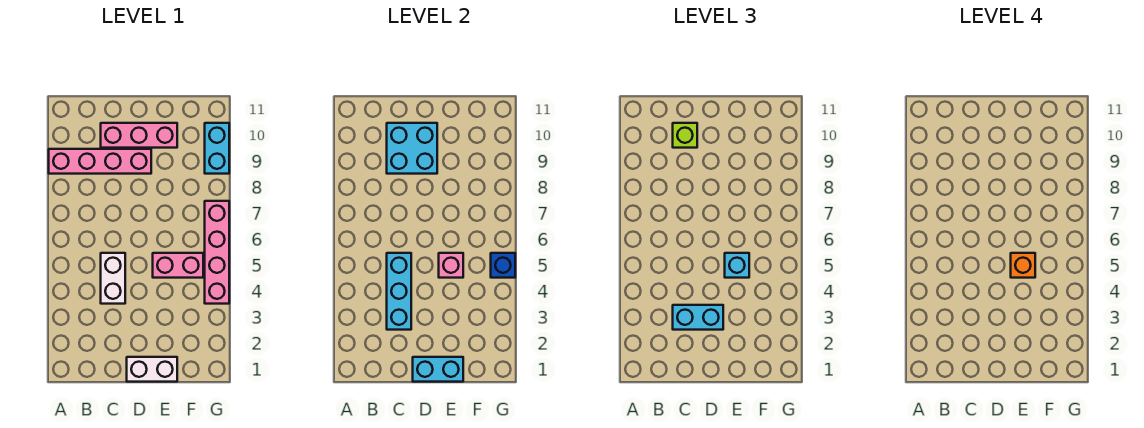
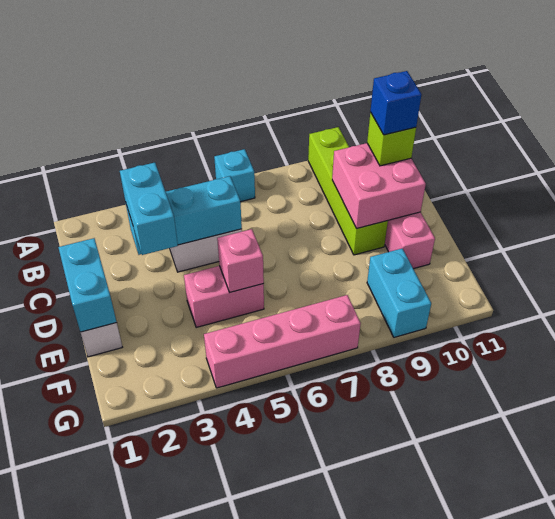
pink 1x4 brick [49,149,151,174] -> lime 1x4 brick [308,127,388,255]
cyan 2x2 brick [387,123,437,174] -> pink 2x2 brick [332,143,426,229]
pink 1x2 brick [153,253,203,278] -> pink 1x2 brick turned to [184,266,264,328]
cyan 1x1 brick [725,253,749,278] -> cyan 1x1 brick moved to [214,149,255,202]
orange 1x1 brick [1011,253,1035,278] -> none
blue 1x1 brick [491,253,515,278] -> blue 1x1 brick moved to [370,71,422,135]
cyan 1x2 brick [205,123,229,174] -> cyan 1x2 brick turned to [367,249,431,337]

